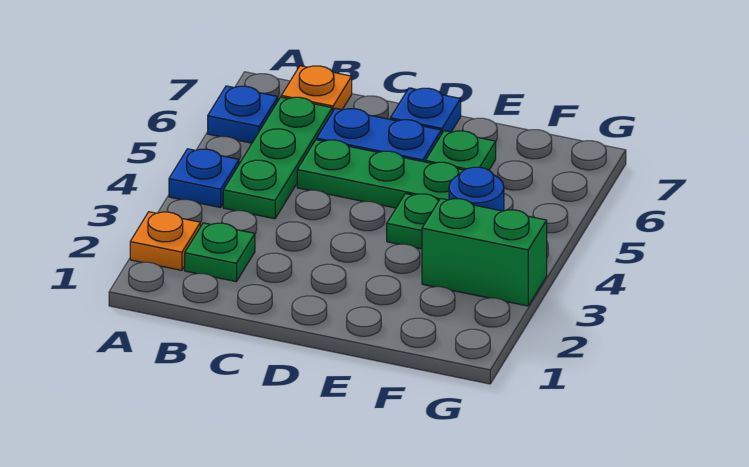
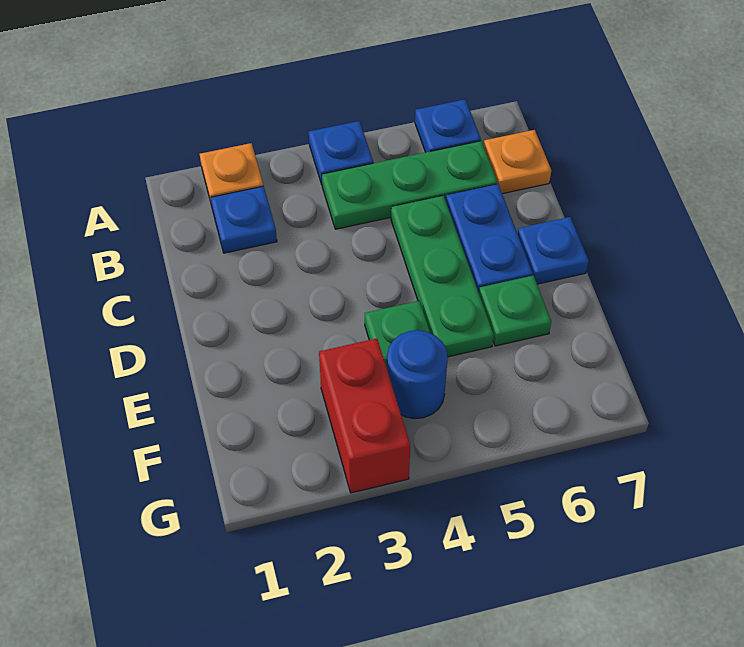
green 1x1 plate [185,223,255,282] -> blue 1x1 plate [211,186,277,253]
green 1x2 brick [422,198,547,306] -> red 1x2 brick [319,338,410,493]

